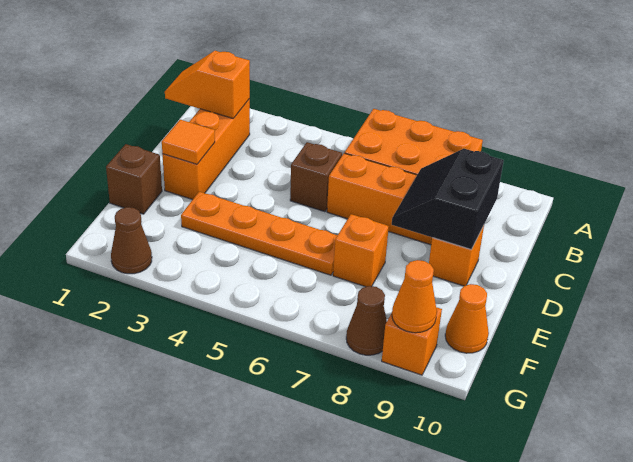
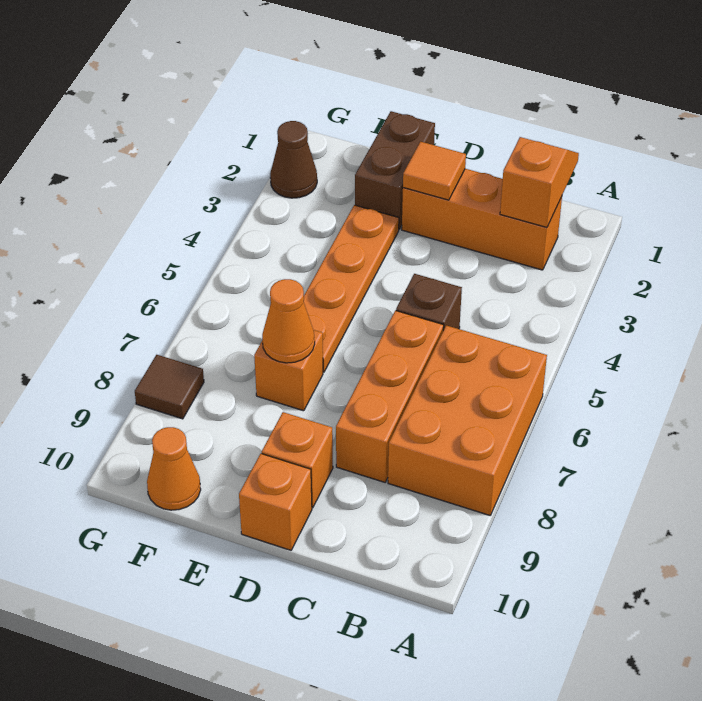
black 2x2 slope [392,149,504,250] -> none
brown 1x1 brick [106,144,162,214] -> brown 1x2 brick [355,111,435,229]
brown 1x1 cone [346,286,387,355] -> brown 1x1 tile [135,355,204,419]
orange 1x1 brick [382,307,442,375] -> orange 1x1 brick moved to [239,454,312,550]
orange 1x1 cone [392,260,437,333] -> orange 1x1 cone moved to [262,279,315,363]

